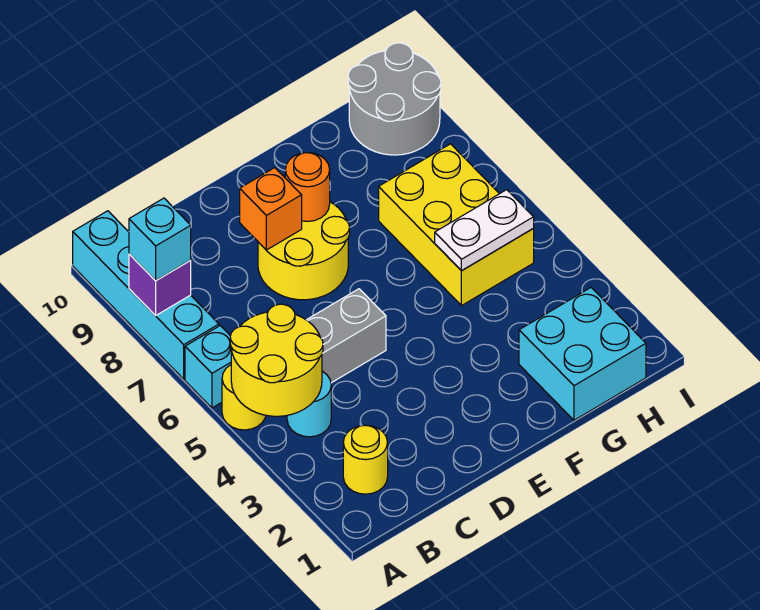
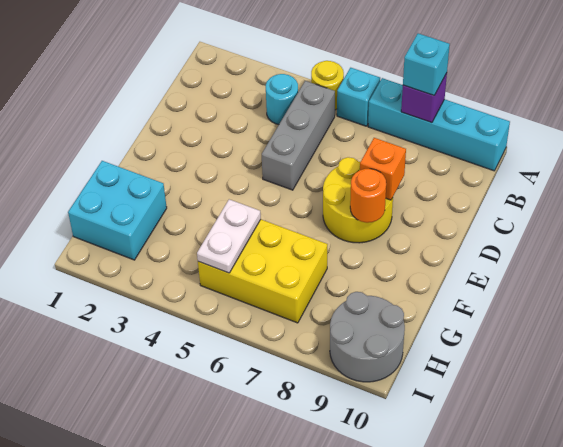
yellow 2x2 round brick [230,304,323,416] -> none
yellow 1x1 round brick [343,425,388,494] -> none

